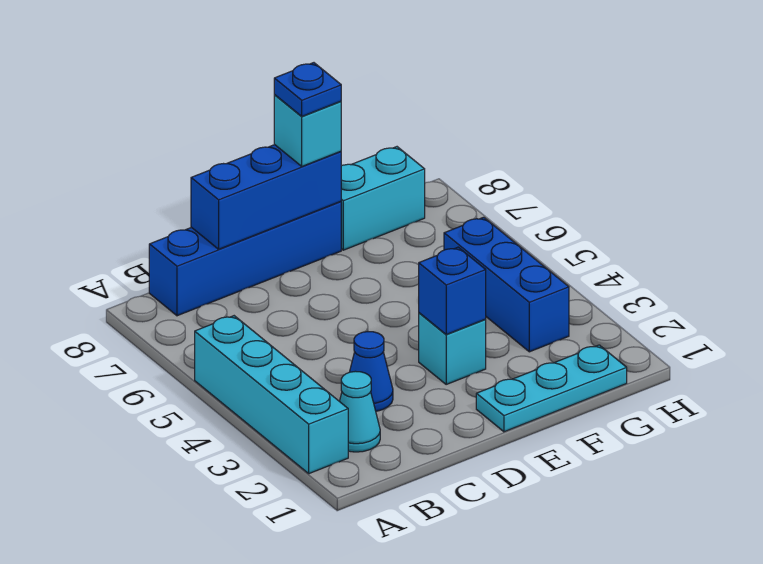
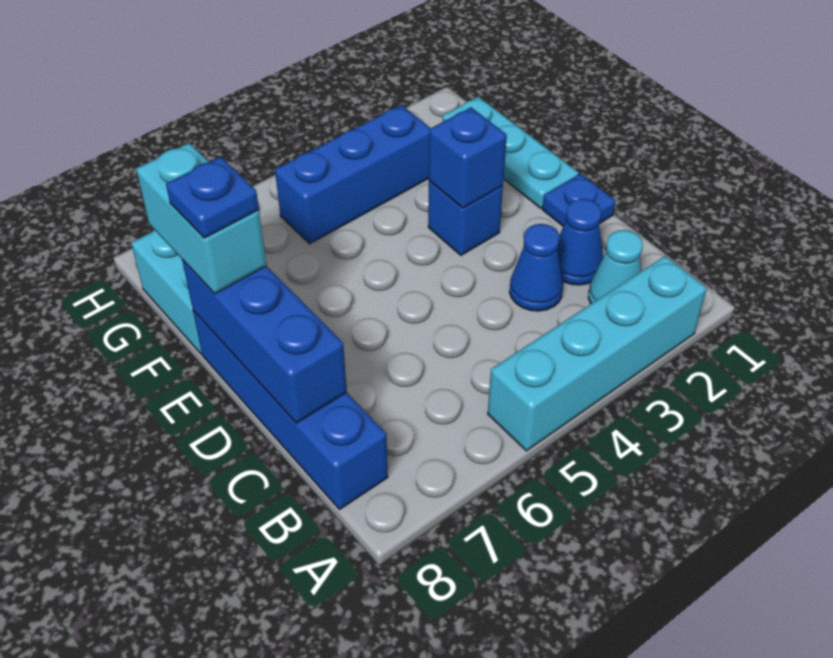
none -> blue 1x1 cone [557,199,603,285]
none -> blue 1x1 plate [542,174,616,226]
cyan 1x1 brick [419,313,486,384] -> blue 1x1 brick [428,181,503,255]
cyan 1x1 brick [274,95,341,166] -> cyan 1x2 brick [136,143,267,294]

